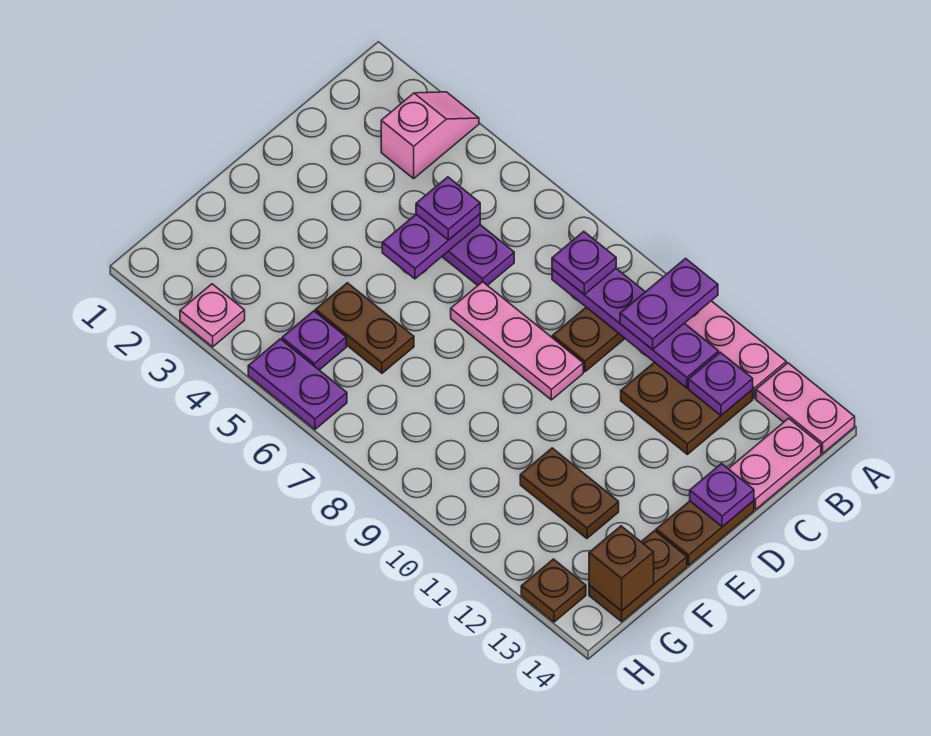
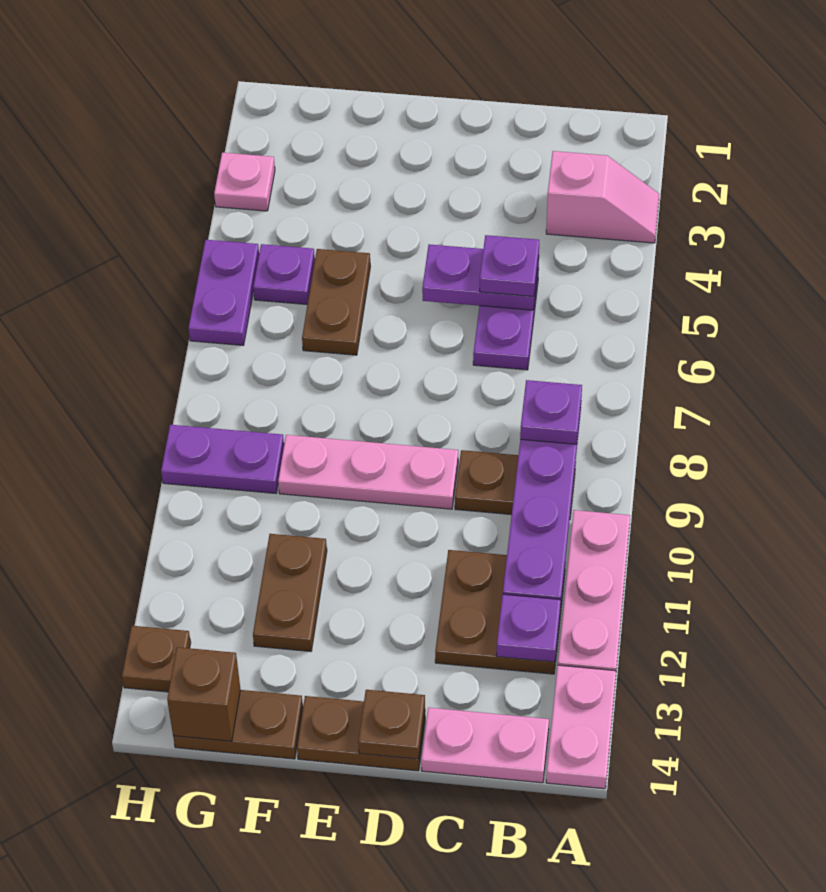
purple 1x2 plate [620,258,718,350] -> purple 1x2 plate moved to [161,425,284,493]
pink 1x3 plate [451,282,583,400] -> pink 1x3 plate turned to [278,435,458,509]
purple 1x1 plate [690,464,754,527] -> brown 1x1 plate [358,690,425,759]

